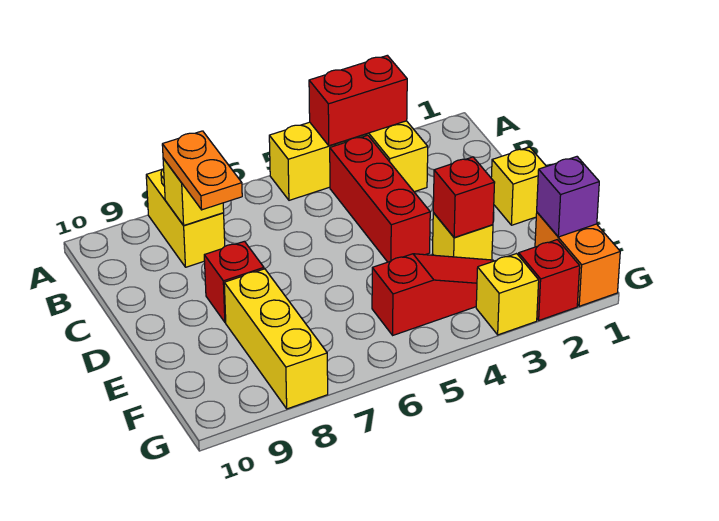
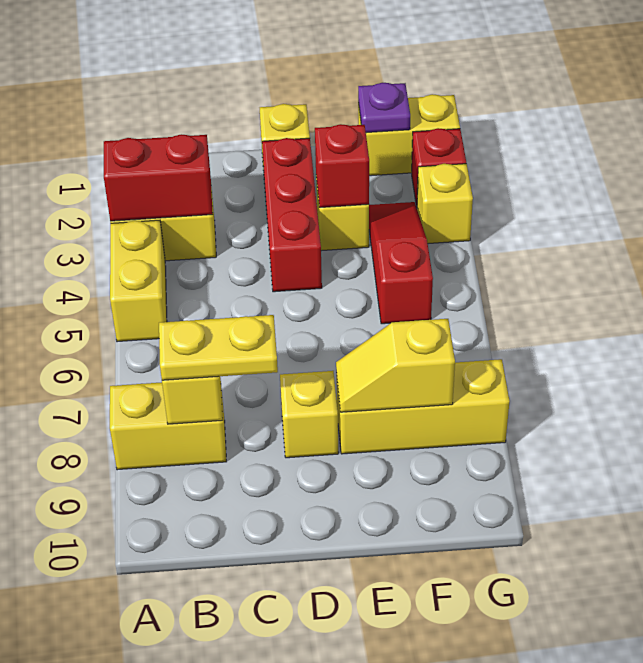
red 1x2 brick [309,55,407,146] -> red 1x2 brick turned to [104,134,213,221]
red 1x3 brick [330,135,430,262] -> red 1x3 brick turned to [262,138,322,292]
orange 1x2 plate [162,131,242,210] -> yellow 1x2 plate [159,315,278,380]
red 1x1 brick [204,241,264,322] -> yellow 1x1 brick [280,371,339,458]
none -> yellow 1x2 slope [336,319,455,412]
orange 1x2 brick [535,213,620,306] -> yellow 1x2 brick [358,94,460,176]
purple 1x1 brick [537,157,599,237] -> purple 1x1 plate [358,83,410,133]

